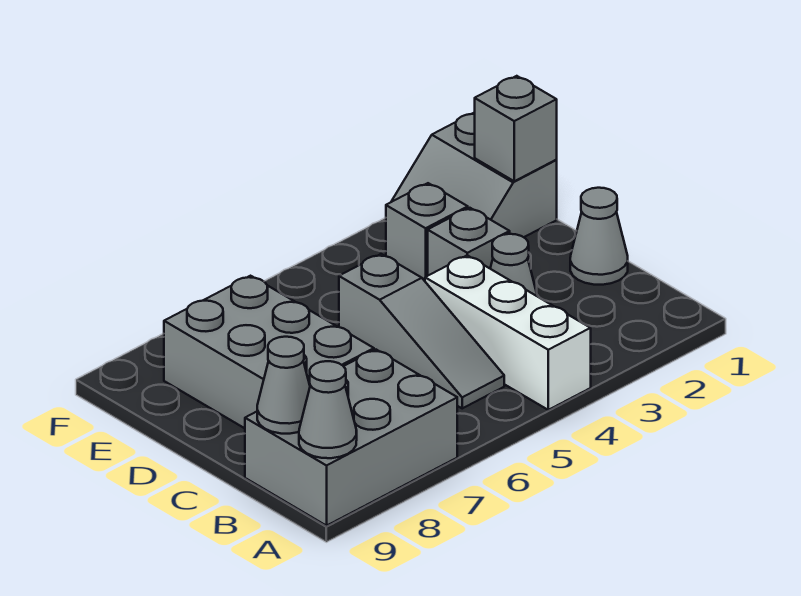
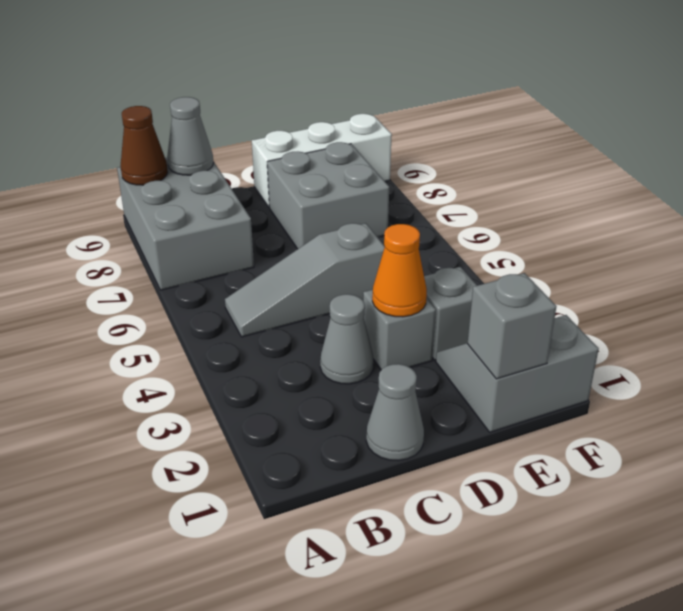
white 1x3 brick [425,255,591,410] -> white 1x3 brick moved to [252,114,392,207]
grey 1x1 cone [299,361,357,458] -> brown 1x1 cone [121,106,168,185]
grey 2x3 brick [164,276,374,428] -> grey 2x2 brick [267,142,389,249]
none -> orange 1x1 cone [372,224,427,317]

